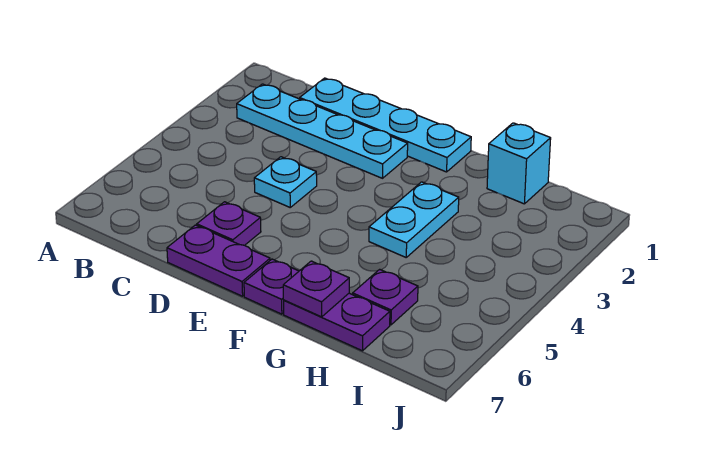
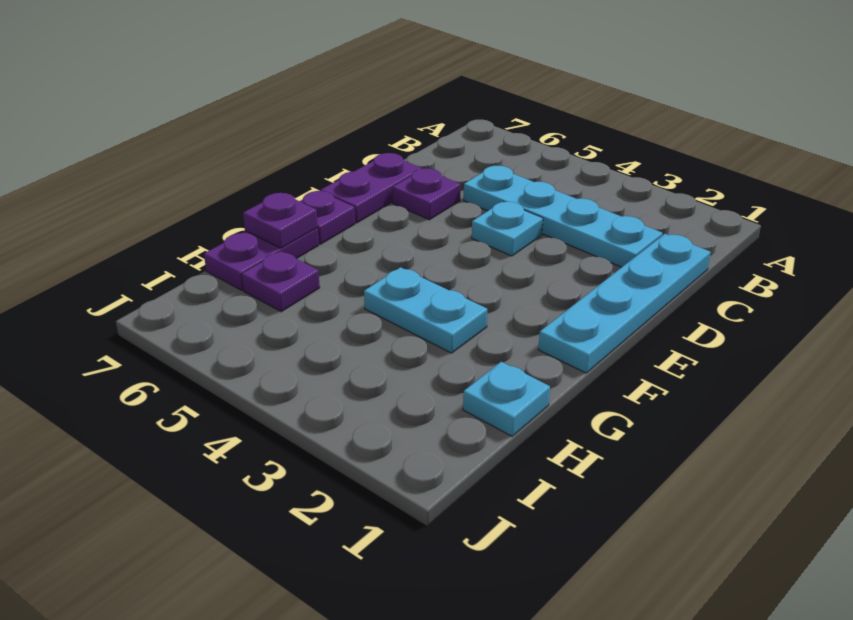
cyan 1x4 plate [237,84,408,178] -> cyan 1x4 plate turned to [464,166,663,267]
cyan 1x1 brick [487,123,551,204] -> cyan 1x1 plate [463,362,550,436]

